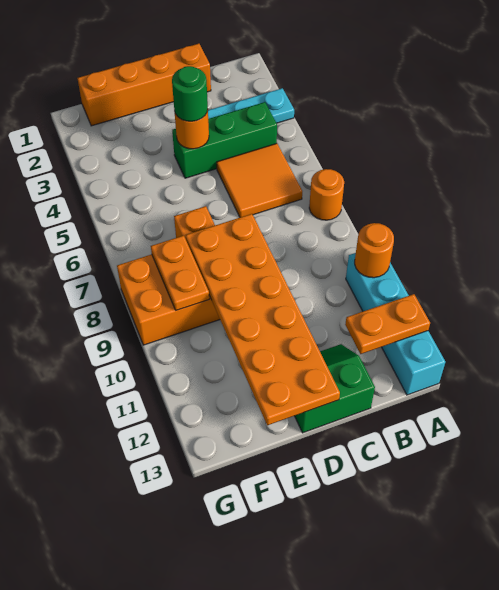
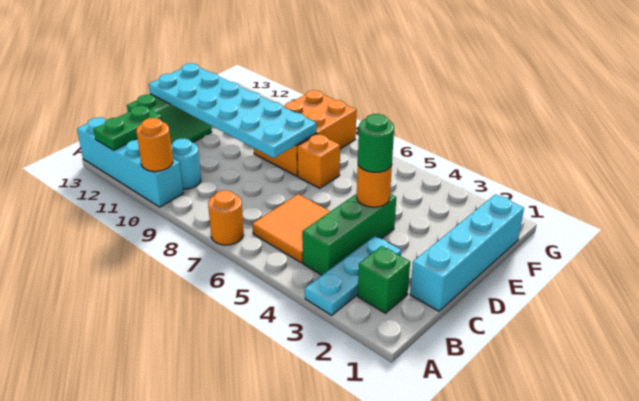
orange 1x2 plate [345,294,430,354] -> green 1x2 plate [94,106,162,150]
none -> green 1x1 brick [358,246,410,313]
none -> cyan 1x1 round brick [171,138,201,189]
orange 1x4 brick [77,44,211,126] -> cyan 1x4 brick [410,194,524,311]
orange 2x6 plate [186,214,340,425] -> cyan 2x6 plate [149,63,316,158]
orange 1x2 plate [151,236,209,310] -> none

